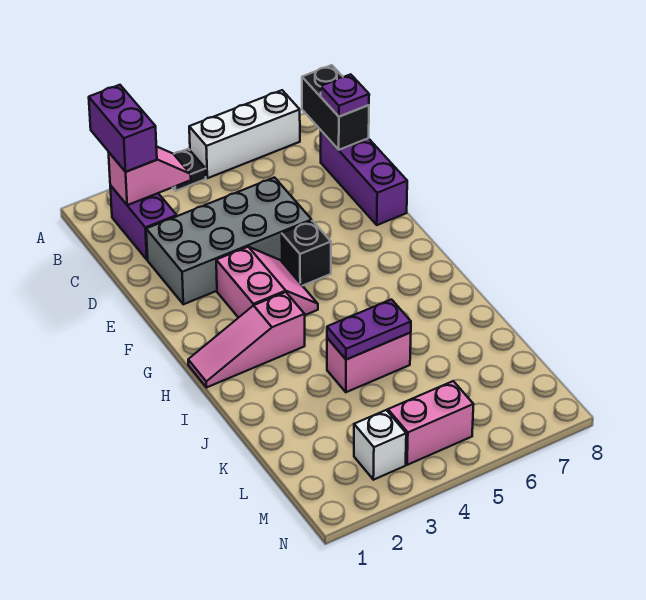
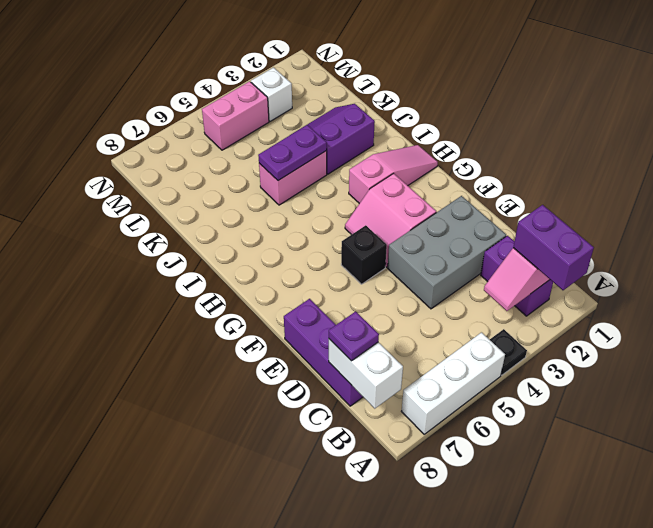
black 1x2 brick [302,65,369,150] -> white 1x2 brick [329,339,403,408]
grey 2x4 brick [146,178,312,304] -> grey 2x3 brick [388,196,506,309]
none -> purple 2x2 slope [307,104,375,174]

